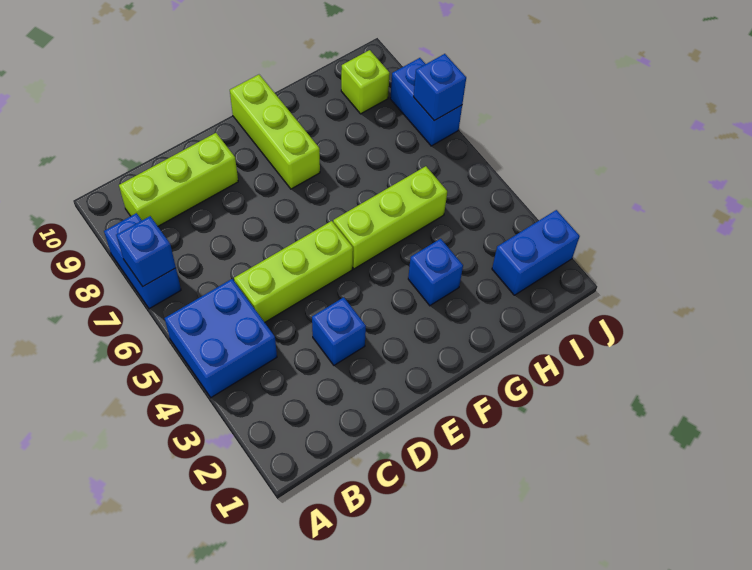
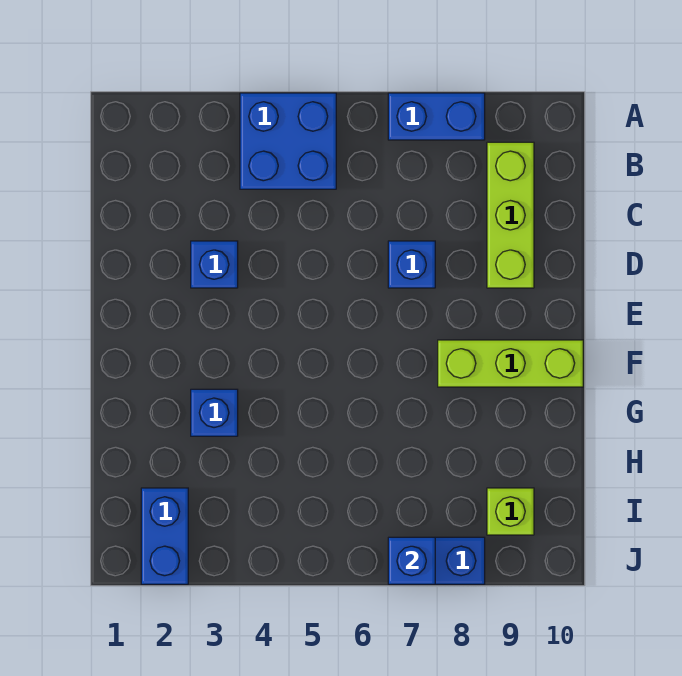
blue 1x1 brick [116,216,176,286] -> blue 1x1 brick moved to [388,241,435,288]
lime 1x3 brick [234,221,353,322] -> none
lime 1x3 brick [333,166,447,269] -> none

